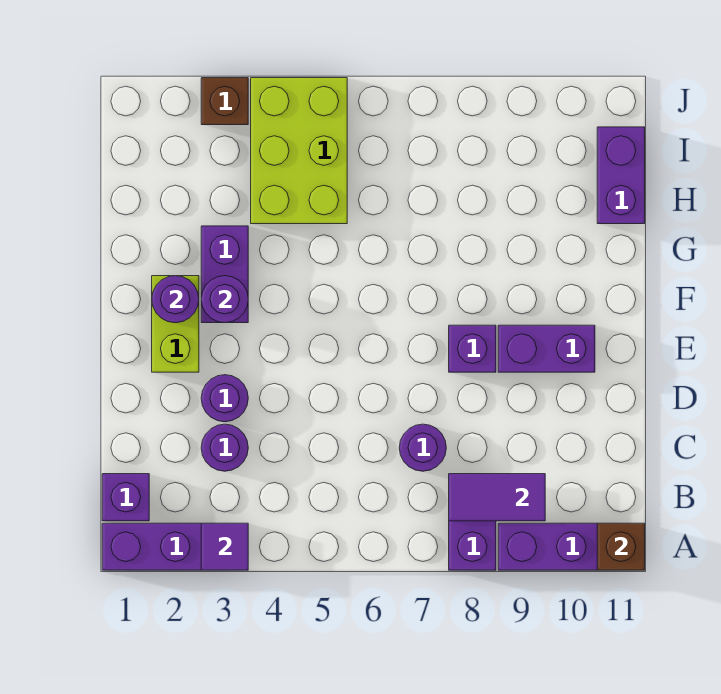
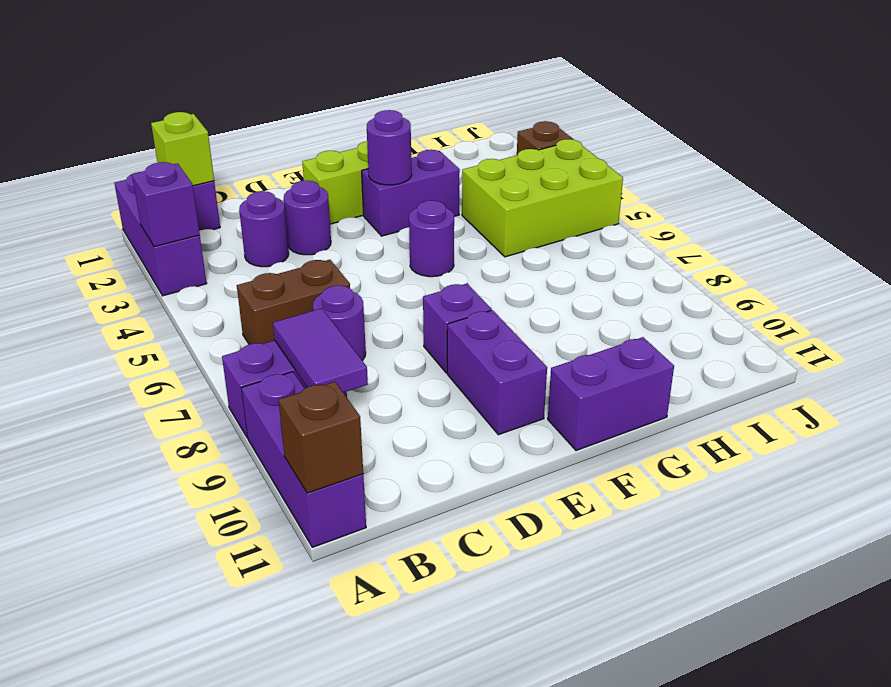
purple 1x1 tile [201,523,248,570] -> purple 1x1 brick [132,162,200,247]
none -> lime 1x1 brick [151,112,214,186]
none -> brown 1x2 brick [237,260,350,345]
purple 1x1 round brick [152,276,199,323] -> purple 1x1 round brick moved to [409,200,454,277]
purple 1x2 brick [597,127,645,224] -> purple 1x2 brick moved to [548,337,674,451]

